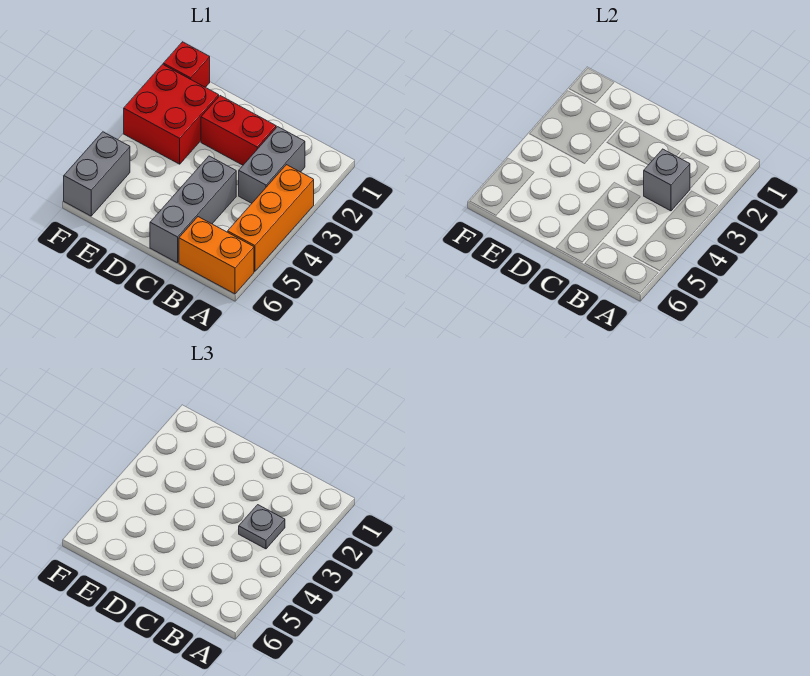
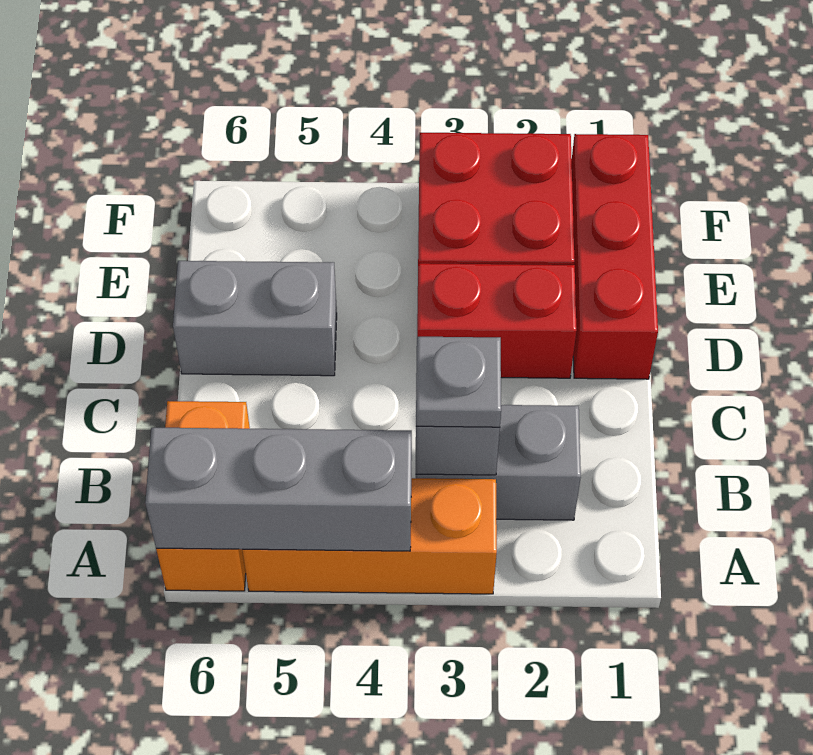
red 1x2 brick [201,96,276,165] -> red 1x2 brick turned to [417,263,577,378]
grey 1x3 brick [150,156,236,263] -> grey 1x3 brick moved to [145,428,412,551]
red 1x1 brick [163,42,210,87] -> red 1x3 brick [572,134,658,379]
grey 1x2 brick [64,132,130,216] -> grey 1x2 brick moved to [173,261,337,376]

